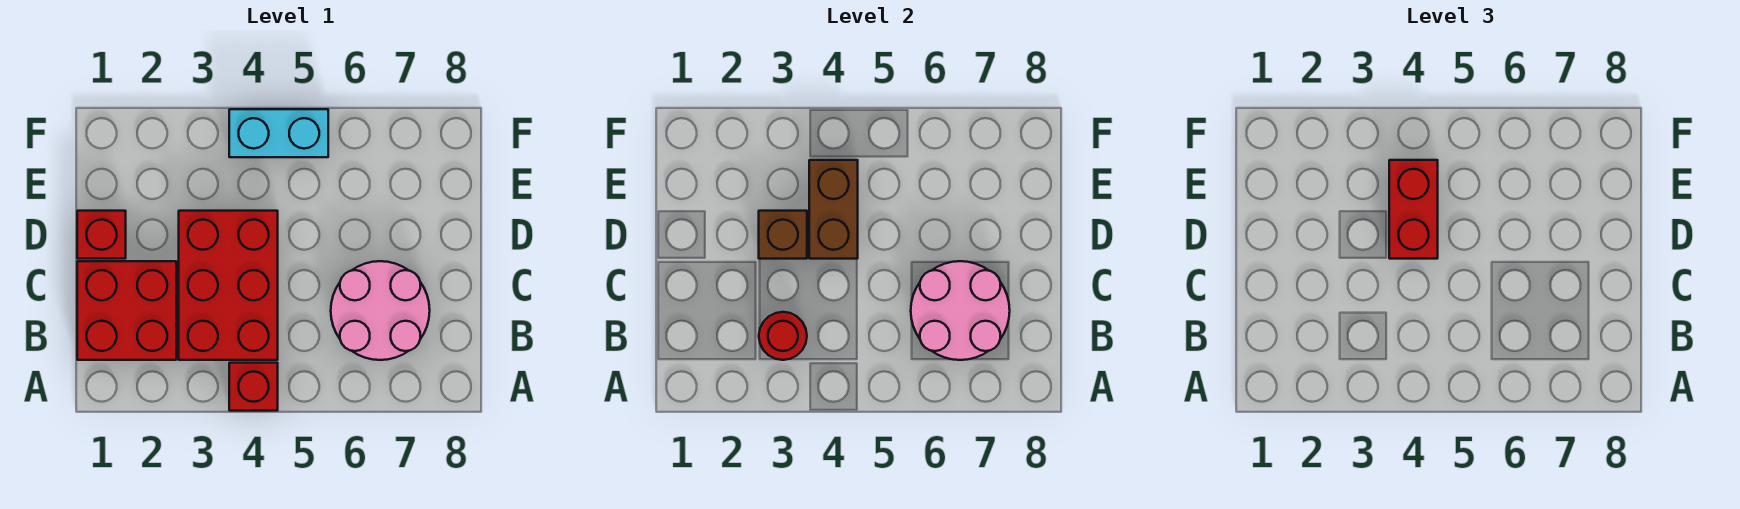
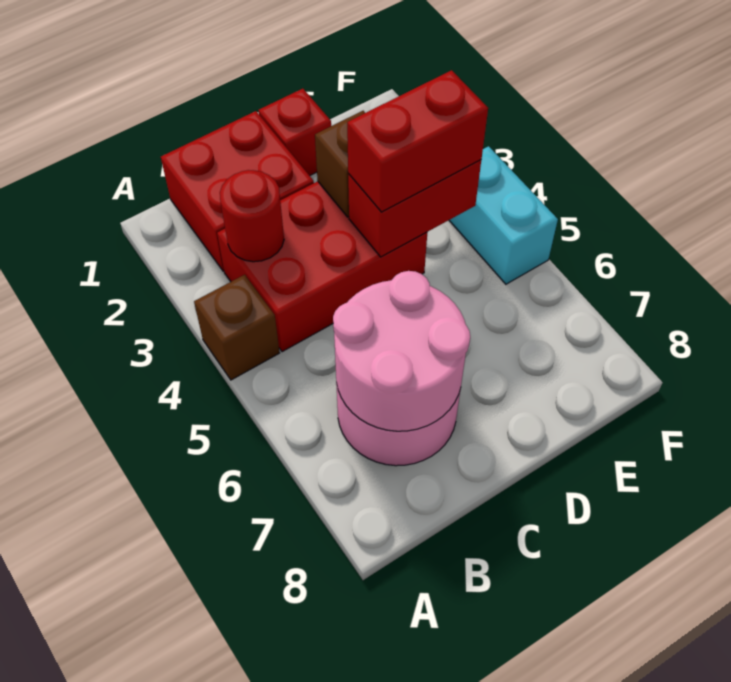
red 1x1 brick [229,363,278,411] -> brown 1x1 brick [194,275,280,380]
brown 1x2 brick [809,160,858,259] -> red 1x2 brick [348,160,481,257]

